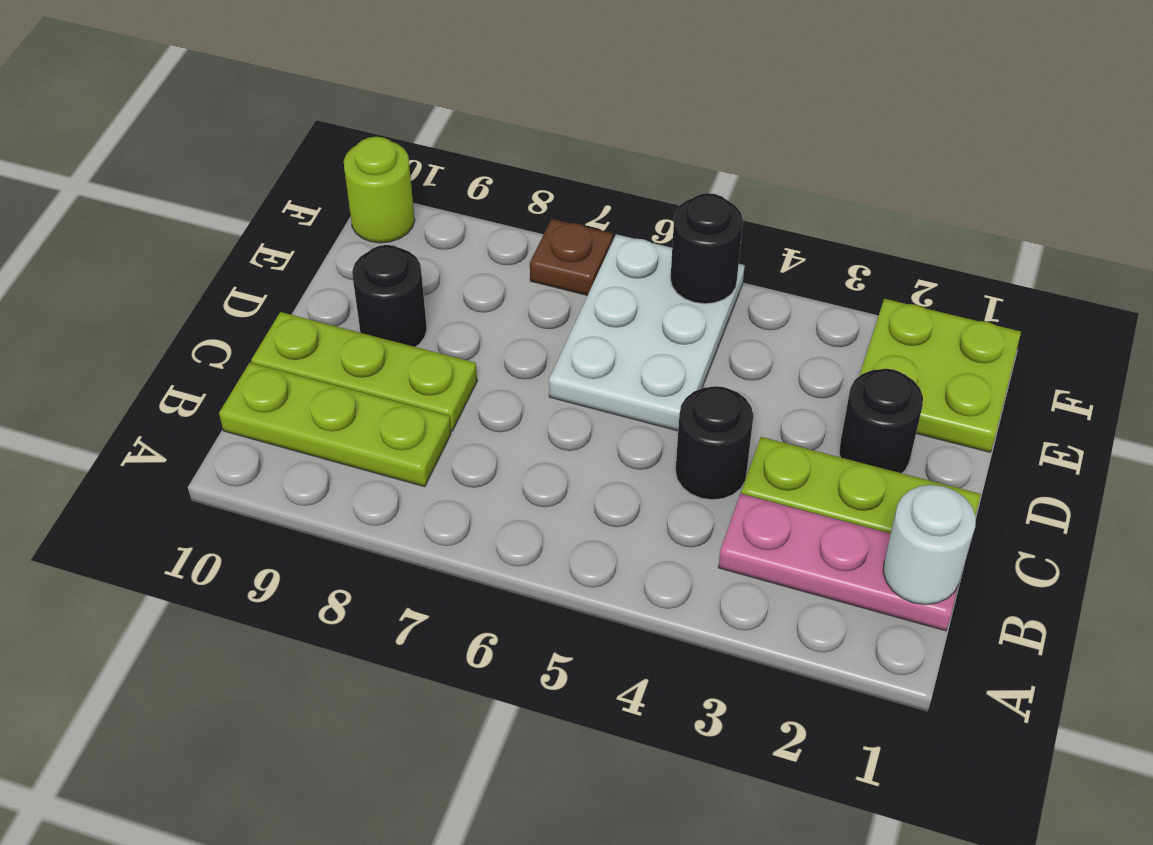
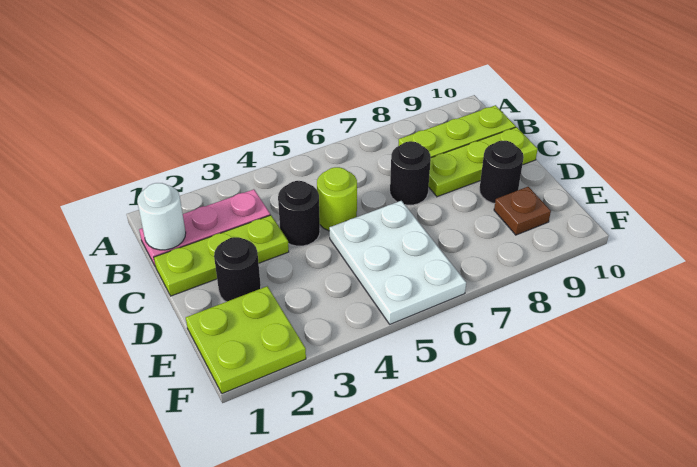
black 1x1 round brick [671,193,743,304] -> black 1x1 round brick moved to [390,141,431,205]
brown 1x1 plate [530,219,613,295] -> brown 1x1 plate moved to [494,187,551,235]
lime 1x1 round brick [344,137,415,243] -> lime 1x1 round brick moved to [317,167,357,231]

